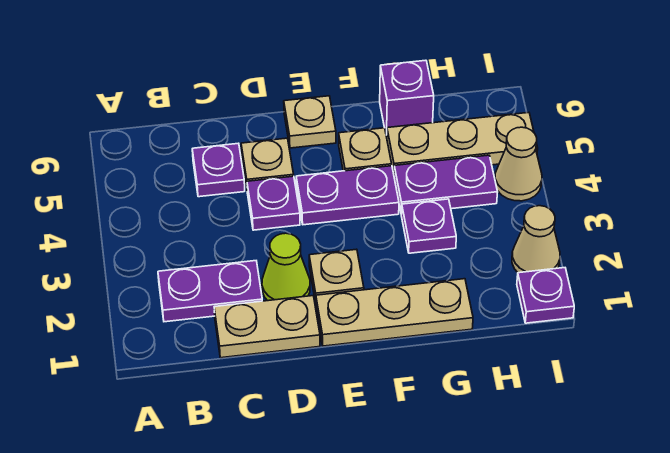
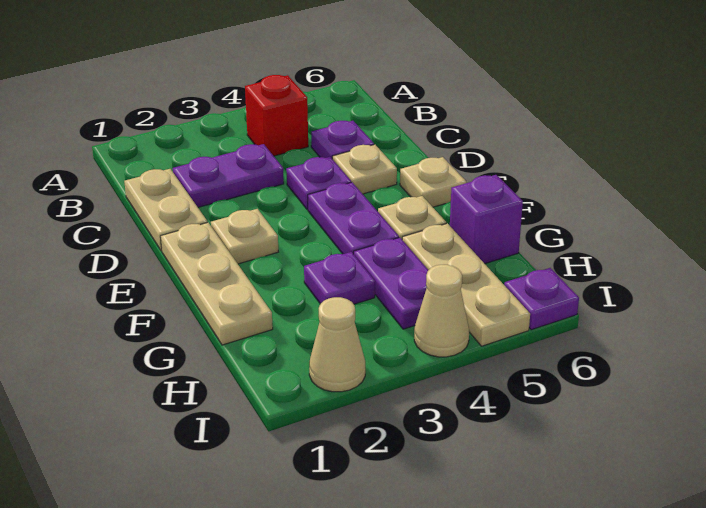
purple 1x2 plate [158,261,262,322] -> purple 1x2 plate turned to [173,144,284,207]
none -> red 1x1 brick [245,75,308,156]
lime 1x1 cone [262,233,310,301] -> none
purple 1x1 plate [517,268,574,323] -> purple 1x1 plate moved to [504,268,579,330]

